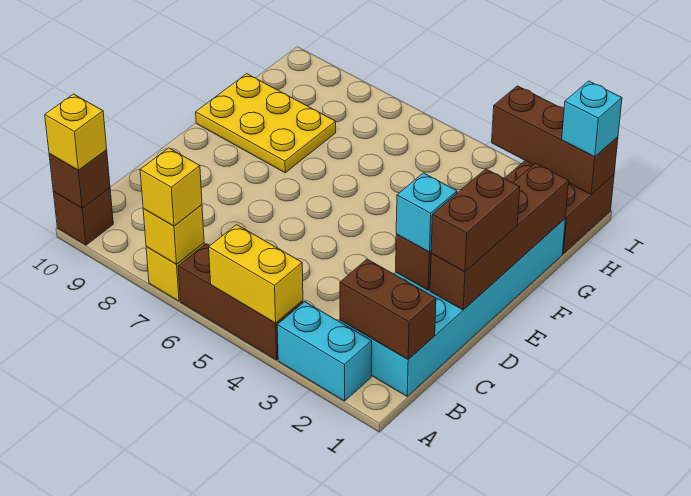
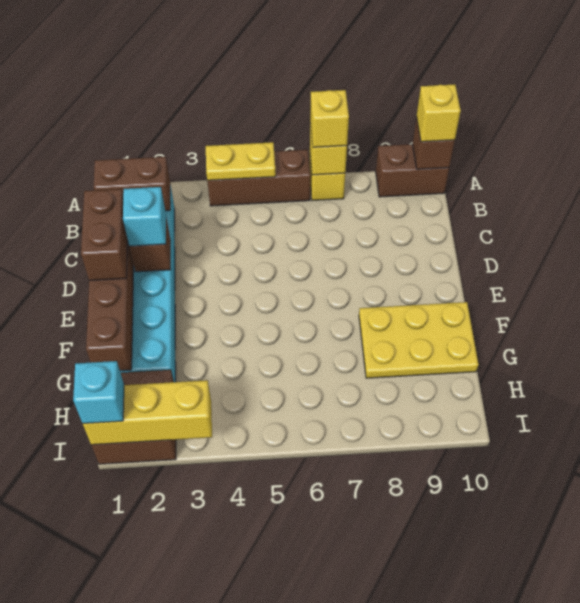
cyan 1x2 brick [277,302,372,401] -> none
yellow 1x2 brick [209,225,303,323] -> yellow 1x2 plate [206,142,276,180]
brown 1x1 brick [53,188,113,245] -> brown 1x2 brick [376,144,449,197]
brown 1x3 brick [492,86,618,195] -> yellow 1x3 brick [83,380,212,445]

